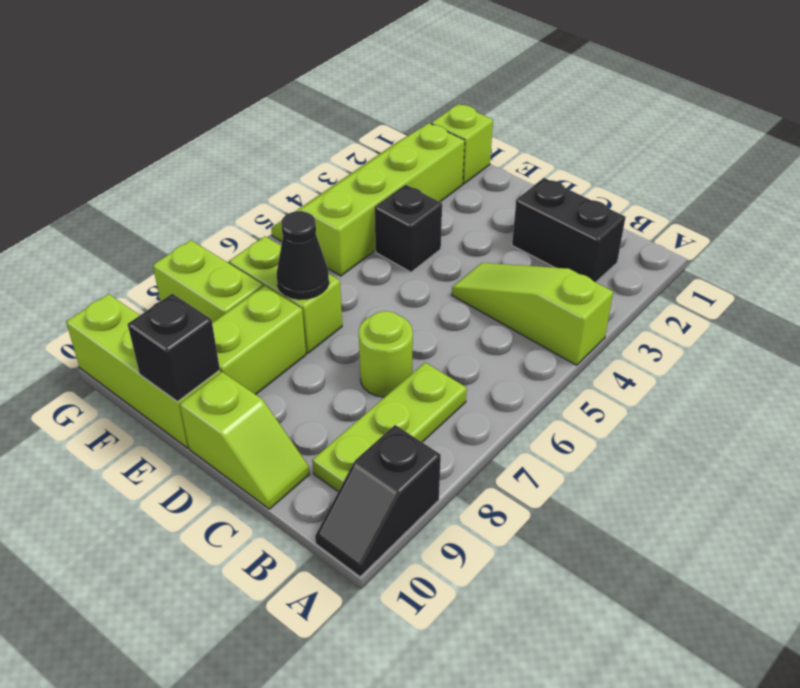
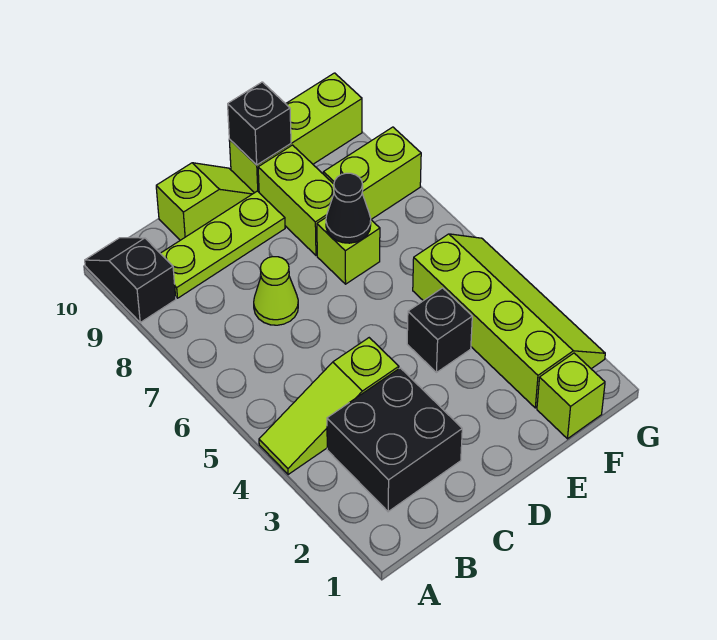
lime 1x3 slope [452,263,613,365] -> lime 1x3 slope turned to [259,338,399,475]
black 1x2 brick [512,178,626,282] -> black 2x2 brick [327,368,462,512]
lime 1x3 plate [312,363,467,491] -> lime 1x3 plate turned to [160,191,285,298]
lime 1x1 round brick [359,311,413,397] -> lime 1x1 cone [254,257,298,325]
lime 1x2 slope [180,372,309,509] -> lime 1x2 slope turned to [156,163,254,240]
lime 1x2 brick [229,236,342,353] -> lime 1x1 brick [317,218,380,284]

